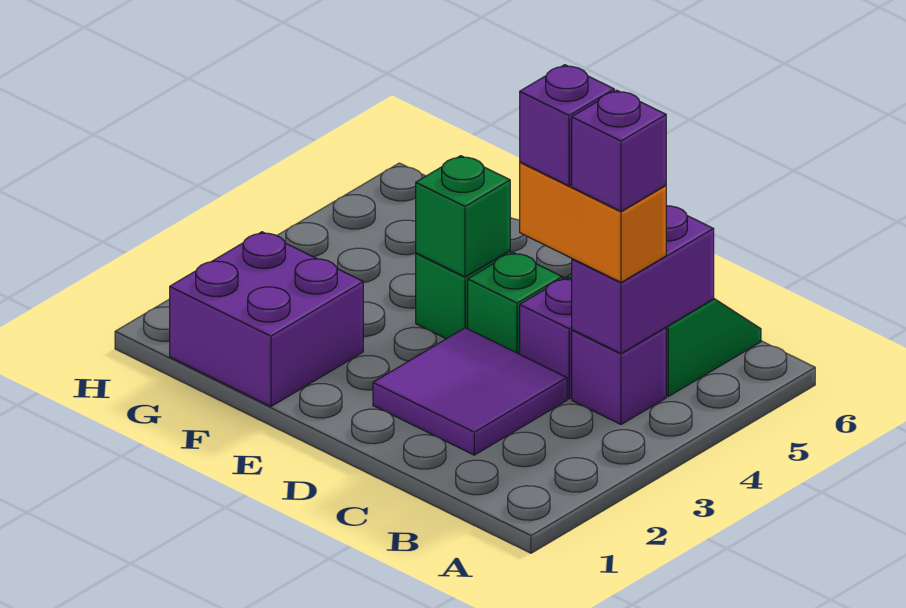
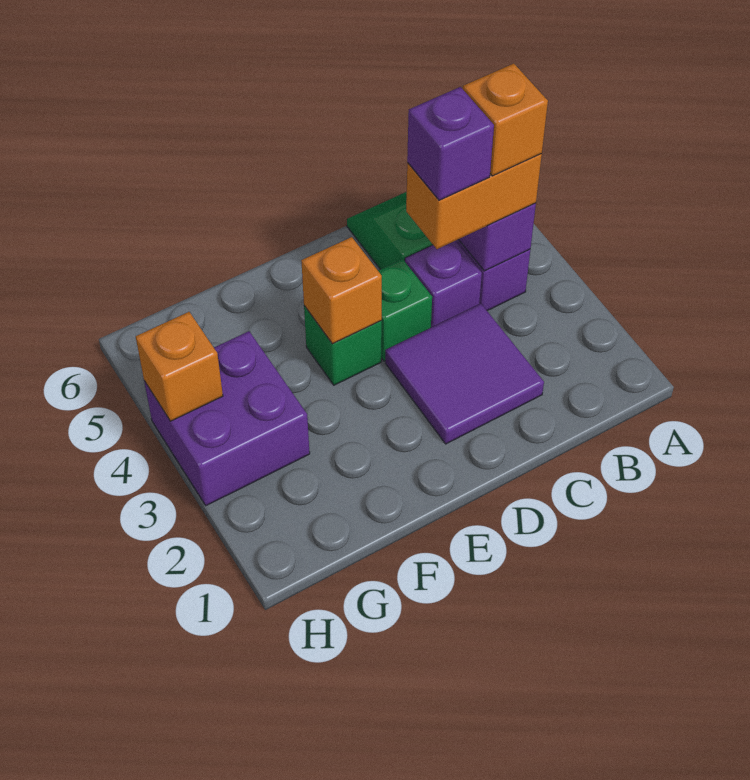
purple 1x1 brick [572,90,666,211] -> orange 1x1 brick [463,63,548,176]
green 1x1 brick [416,156,510,277] -> orange 1x1 brick [301,237,382,344]
purple 2x2 brick [170,232,363,406] -> purple 2x2 brick moved to [144,331,310,506]
none -> orange 1x1 brick [136,312,223,421]

